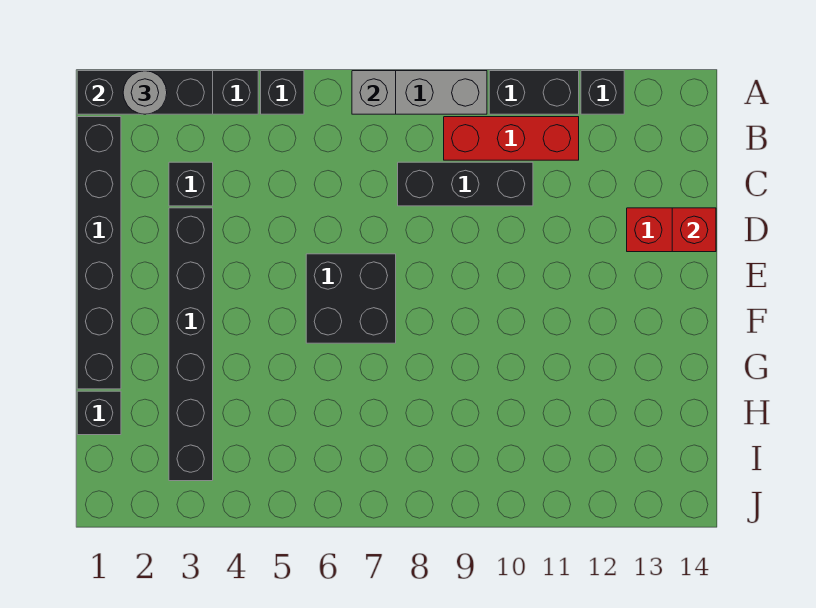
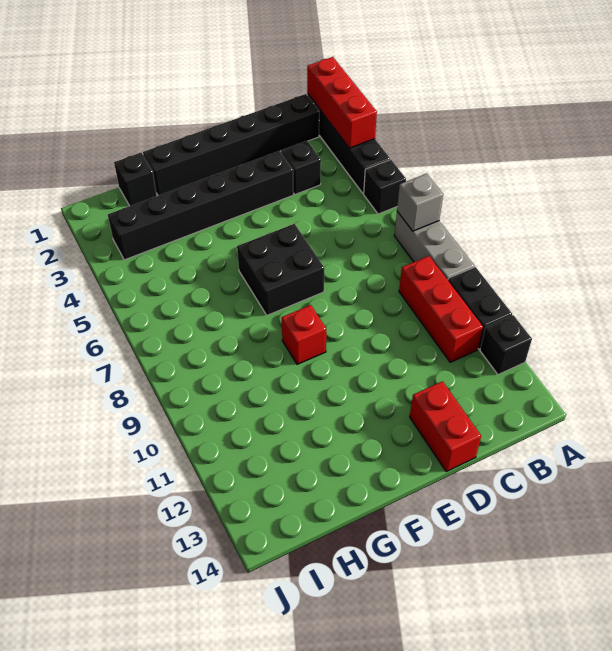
black 1x3 brick [77,71,213,114] -> red 1x3 brick [307,57,377,148]
grey 1x1 round brick [123,71,167,114] -> none
black 1x3 brick [398,162,533,206] -> none
red 1x1 brick [672,208,716,252] -> red 1x1 brick moved to [282,305,326,364]

